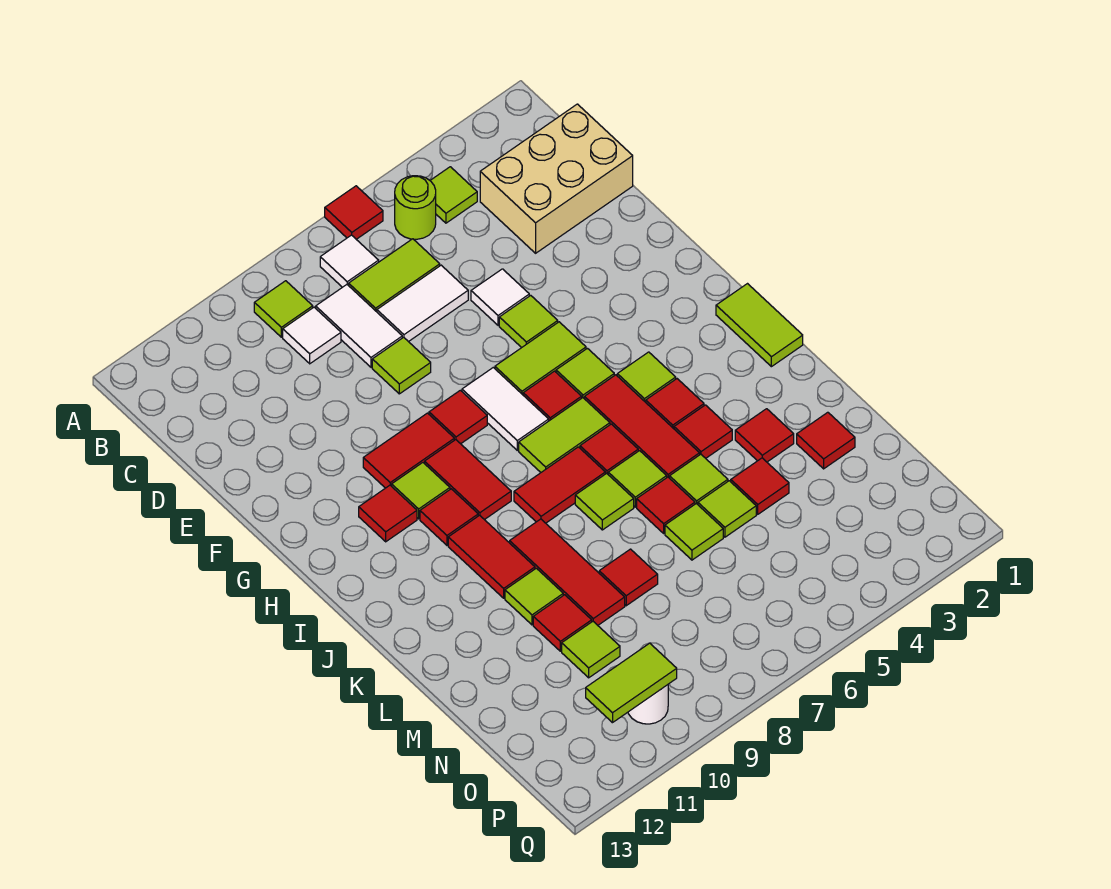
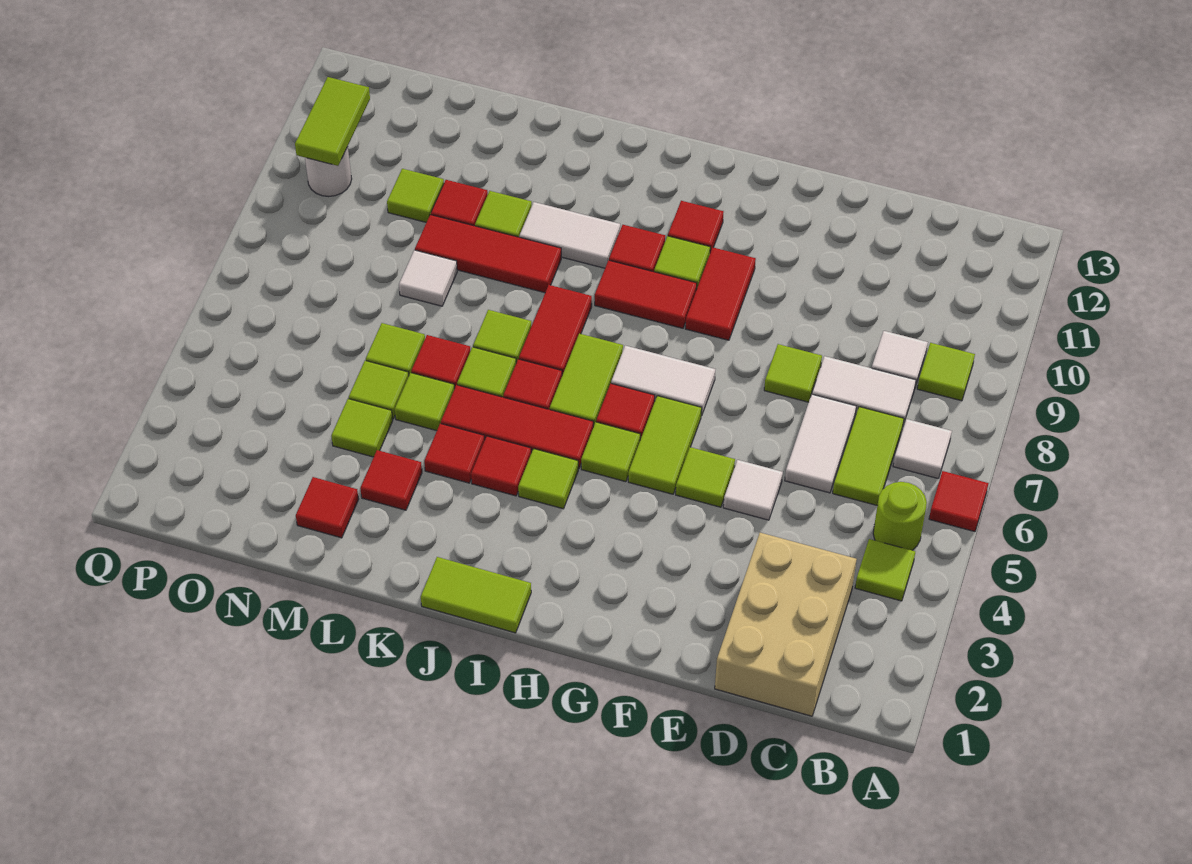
red 1x1 tile [429,390,487,444] -> none
red 1x2 tile [448,515,535,598] -> white 1x2 tile [519,202,620,268]
red 1x1 tile [731,458,789,514] -> lime 1x1 tile [331,399,393,457]
red 1x1 tile [599,549,658,606] -> white 1x1 tile [399,250,457,306]

